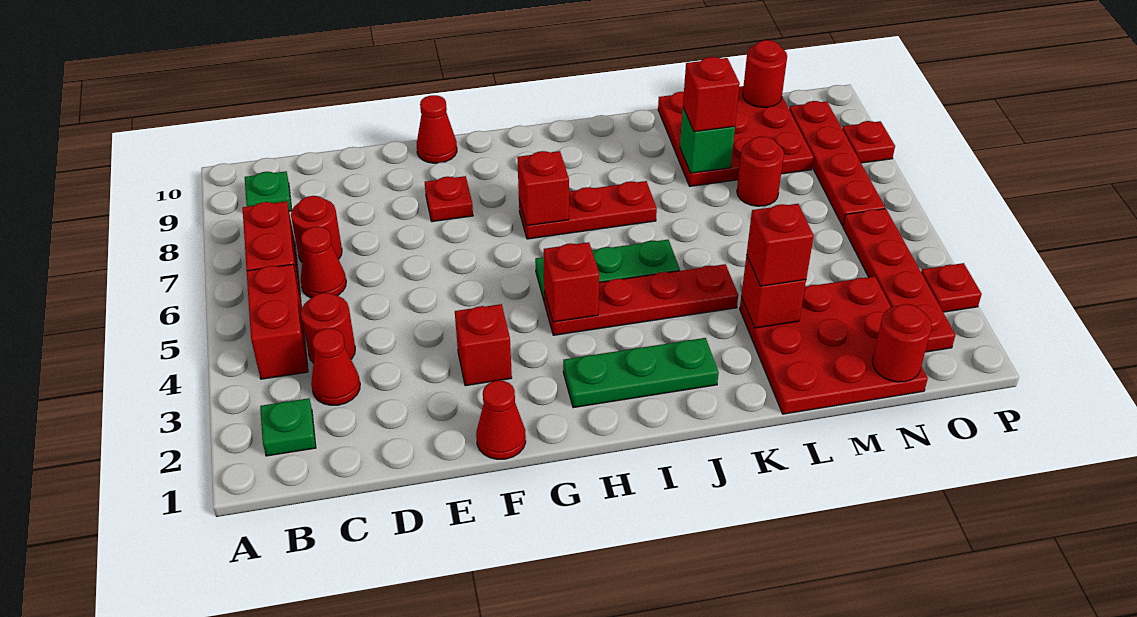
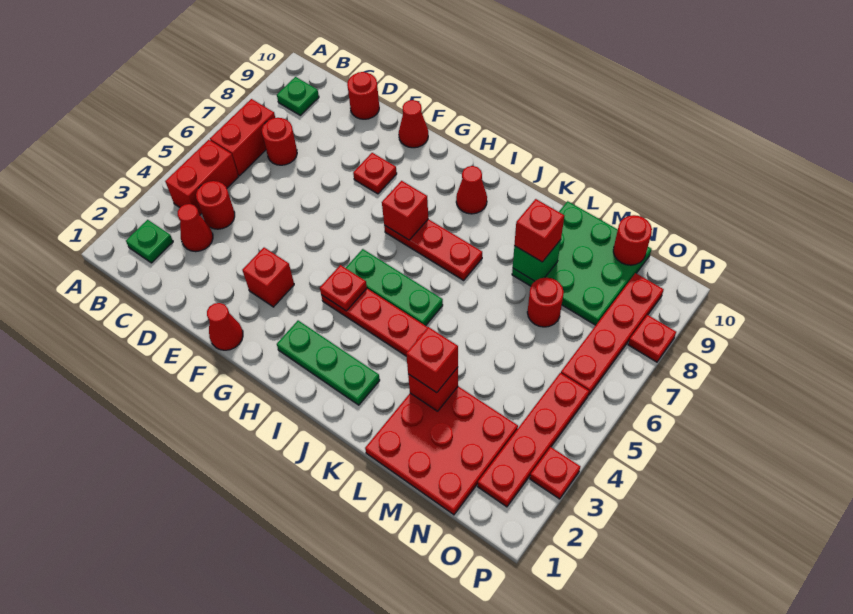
red 1x1 cone [301,227,346,298] -> red 1x1 cone moved to [456,166,487,214]
red 1x1 brick [544,242,599,322] -> red 1x1 plate [320,265,367,311]
red 3x3 plate [658,86,814,186] -> green 3x3 plate [512,201,652,325]
red 1x1 round brick [872,304,932,382] -> red 1x1 round brick moved to [347,72,379,119]

